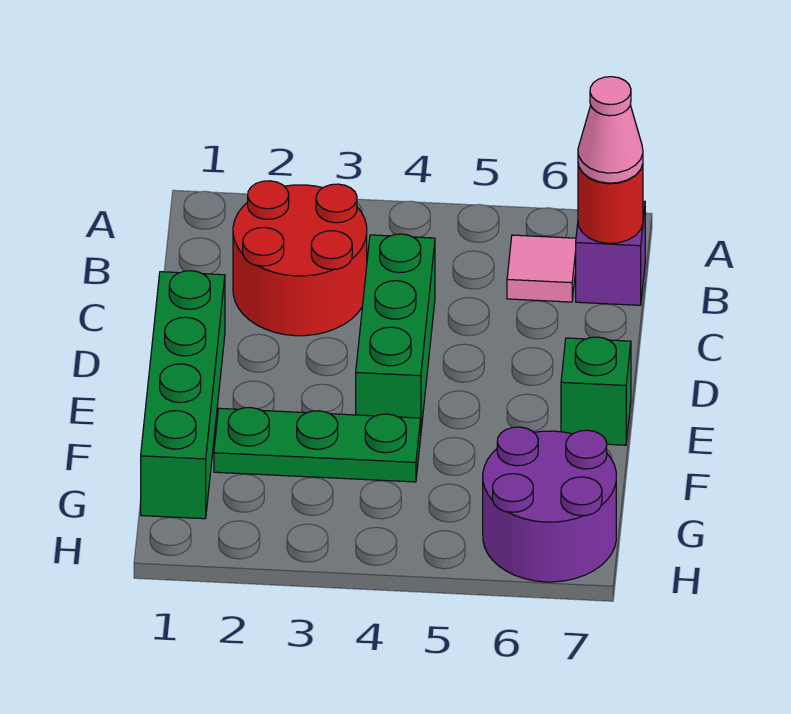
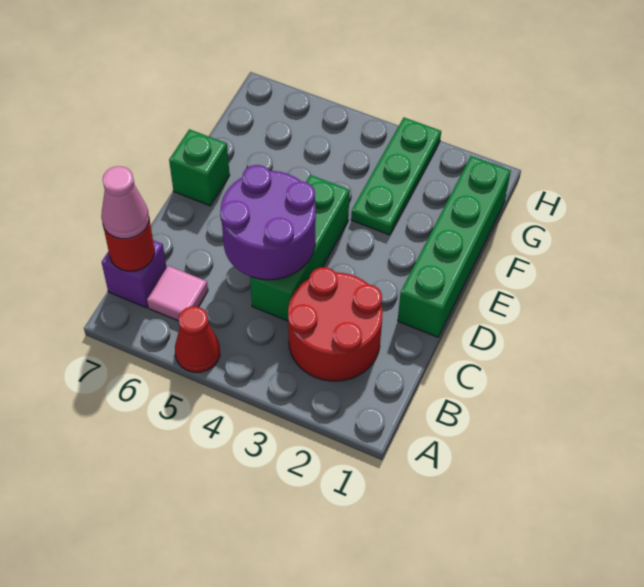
none -> red 1x1 cone [175,306,220,372]
green 1x3 plate [214,408,421,482] -> green 1x3 plate turned to [351,118,441,235]
purple 2x2 round brick [483,427,616,582] -> purple 2x2 round brick moved to [220,165,316,280]

